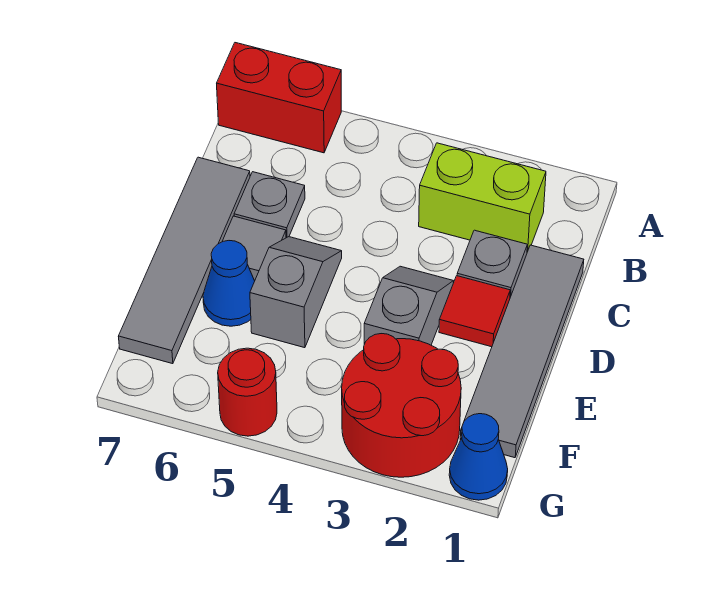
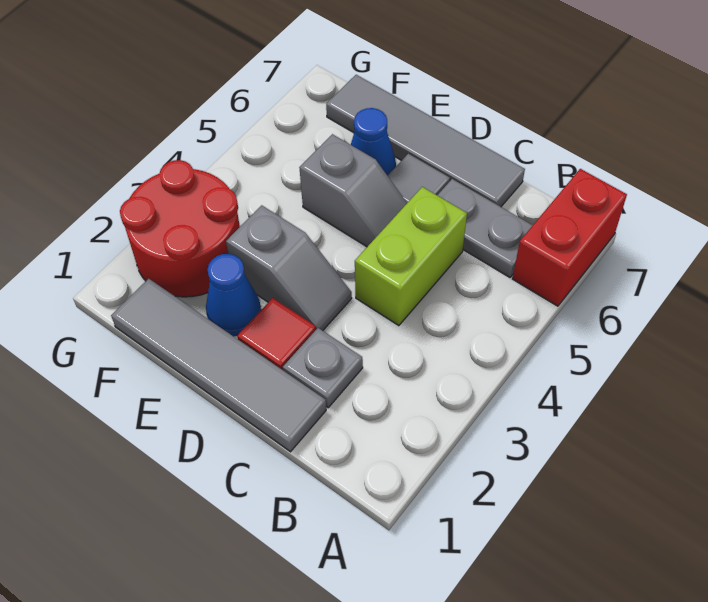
lime 1x2 brick [419,143,546,252] -> lime 1x2 brick moved to [355,187,467,326]
grey 1x1 plate [234,172,305,238] -> grey 1x2 plate [437,179,533,277]
blue 1x1 cone [449,414,508,500] -> blue 1x1 cone moved to [206,254,261,336]
red 1x1 round brick [218,348,277,436] -> none

